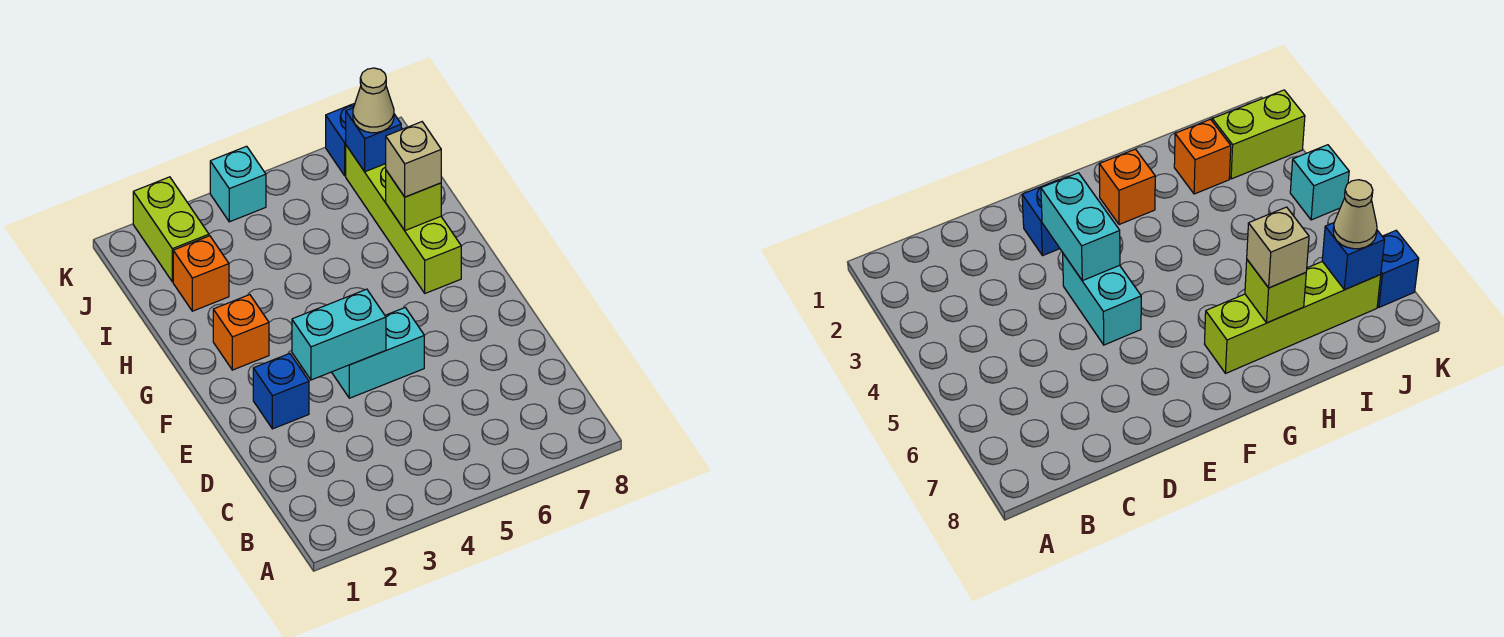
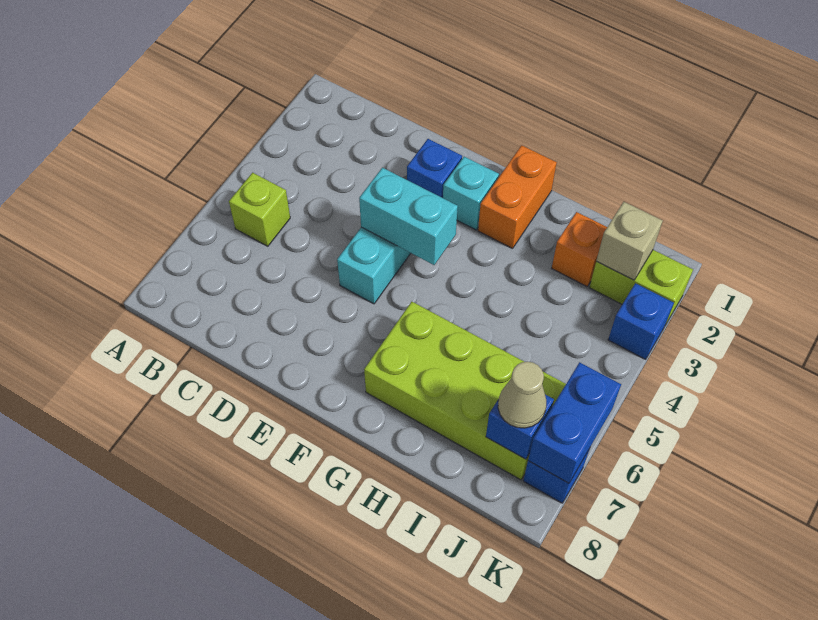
cyan 1x2 brick [292,289,386,380] -> cyan 1x2 brick turned to [359,168,458,265]
orange 1x1 brick [213,295,269,370] -> orange 1x2 brick [478,145,557,249]
lime 1x4 brick [346,145,461,293] -> lime 2x4 brick [364,302,566,480]
lime 1x1 brick [386,171,441,230] -> lime 1x1 brick moved to [229,173,290,246]
tan 1x1 brick [386,122,441,197] -> tan 1x1 brick moved to [596,202,663,280]
none -> blue 1x1 brick [608,283,674,359]
cyan 1x1 brick [210,146,266,222] -> cyan 1x1 brick moved to [443,157,499,230]
none -> blue 1x2 brick [528,362,621,483]

